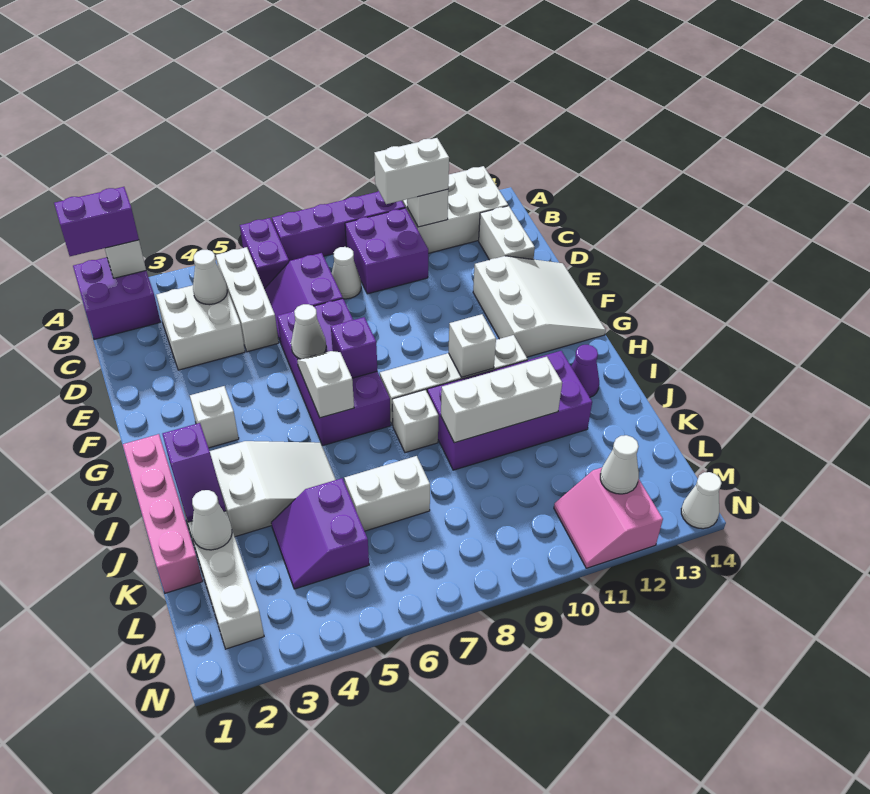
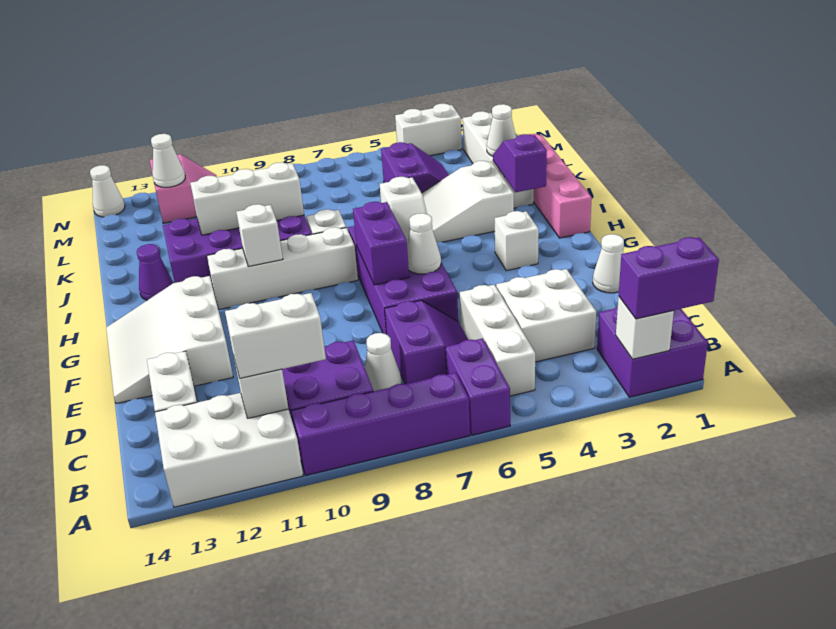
white 1x1 cone [193,250,227,305] -> white 1x1 cone moved to [593,234,624,293]
purple 1x1 brick [331,317,377,378] -> purple 1x2 brick [353,202,409,285]
white 1x2 brick [344,456,430,531] -> white 1x2 brick moved to [395,104,462,156]

